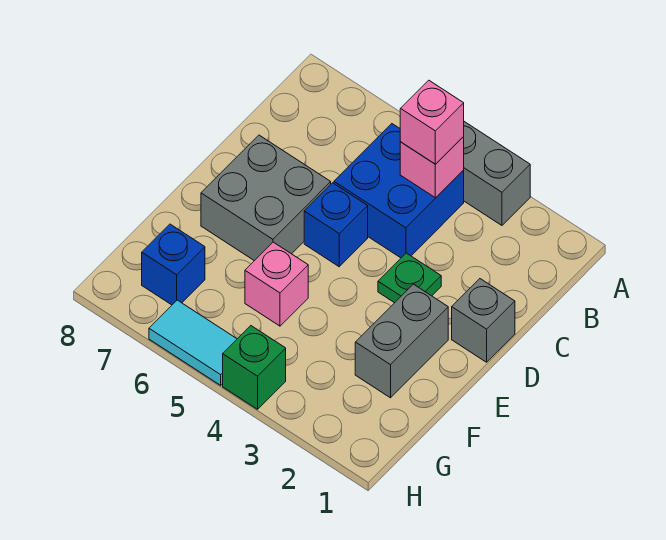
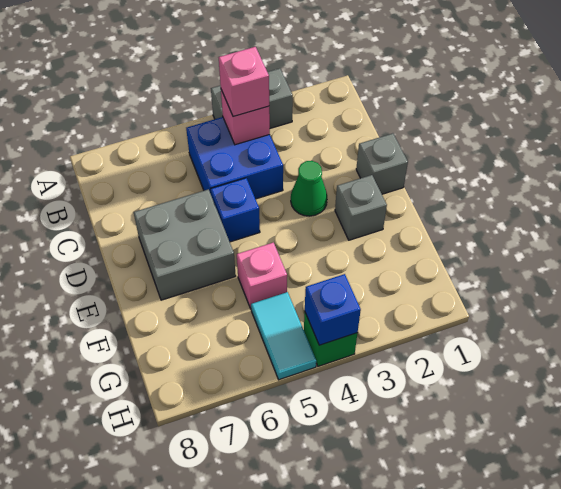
green 1x1 plate [378,253,441,303] -> green 1x1 cone [291,161,327,216]
grey 1x2 brick [355,284,448,398] -> grey 1x1 brick [335,175,387,240]
blue 1x1 brick [142,224,205,305] -> blue 1x1 brick moved to [305,274,361,345]
cyan 1x2 tile [149,300,237,385] -> cyan 1x2 tile turned to [251,292,316,380]

